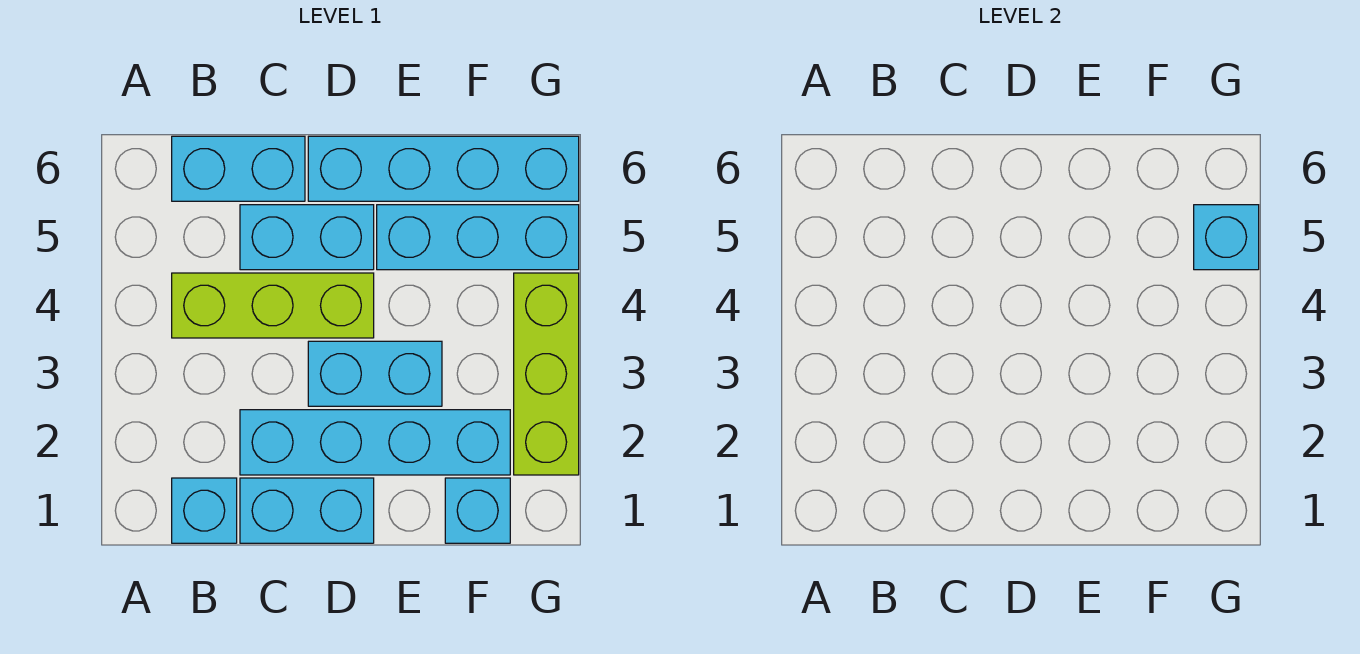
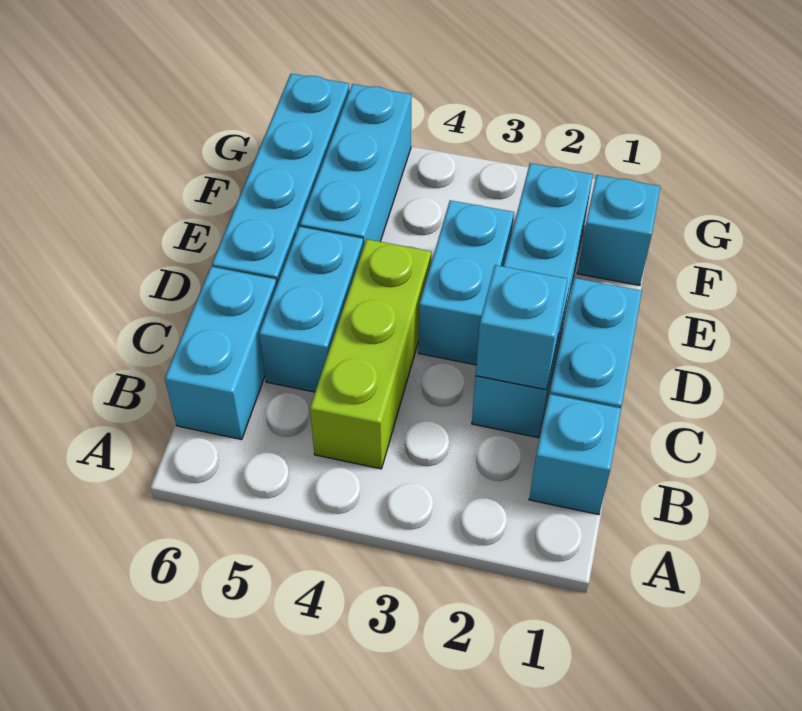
lime 1x3 brick [514,273,579,475] -> none
cyan 1x1 brick [1194,205,1259,270] -> cyan 1x1 brick moved to [476,265,567,390]

